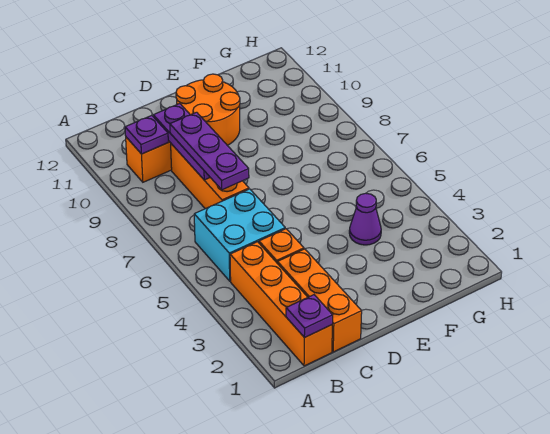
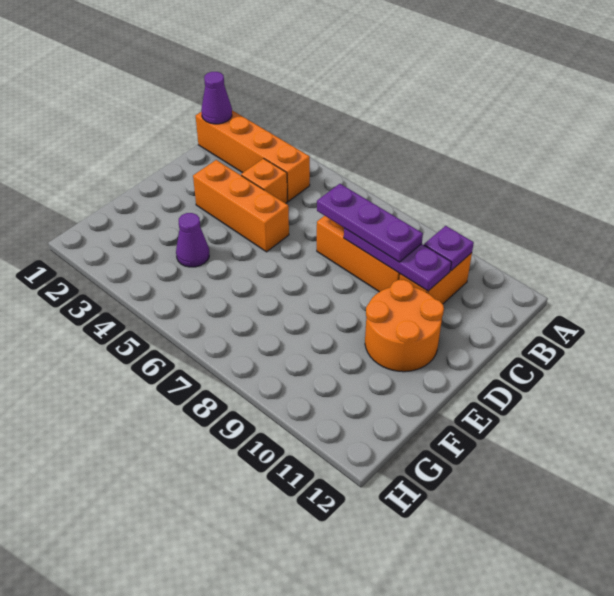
purple 1x1 plate [286,295,333,338] -> purple 1x1 cone [201,72,232,124]
cyan 2x2 brick [194,189,285,281] -> none
orange 1x3 brick [278,249,362,352] -> orange 1x3 brick moved to [193,160,289,252]

